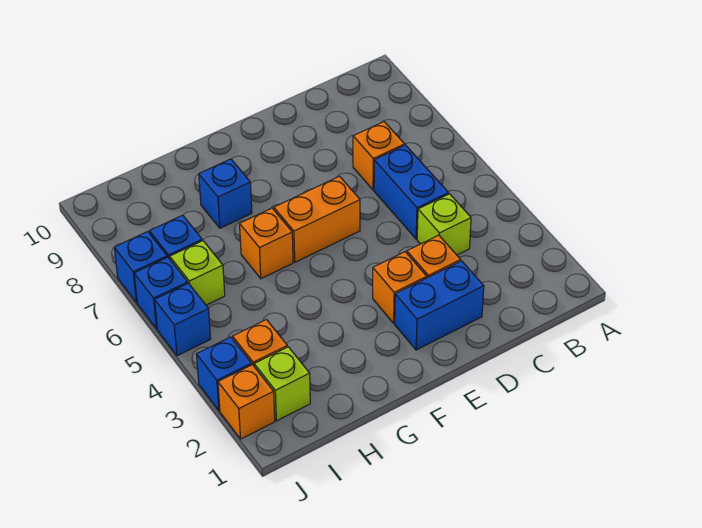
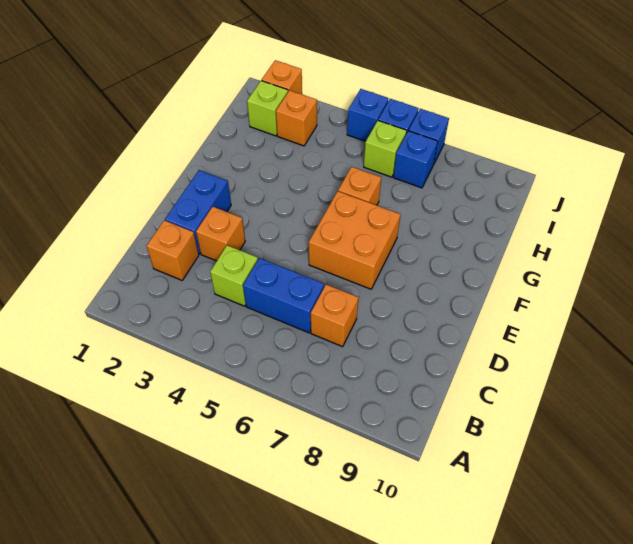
orange 1x1 brick [373,252,427,323] -> orange 1x1 brick moved to [147,220,199,280]
orange 1x2 brick [274,176,360,262] -> orange 2x2 brick [309,191,401,289]
blue 1x1 brick [199,159,252,228] -> none
blue 1x1 brick [197,337,252,411] -> none

